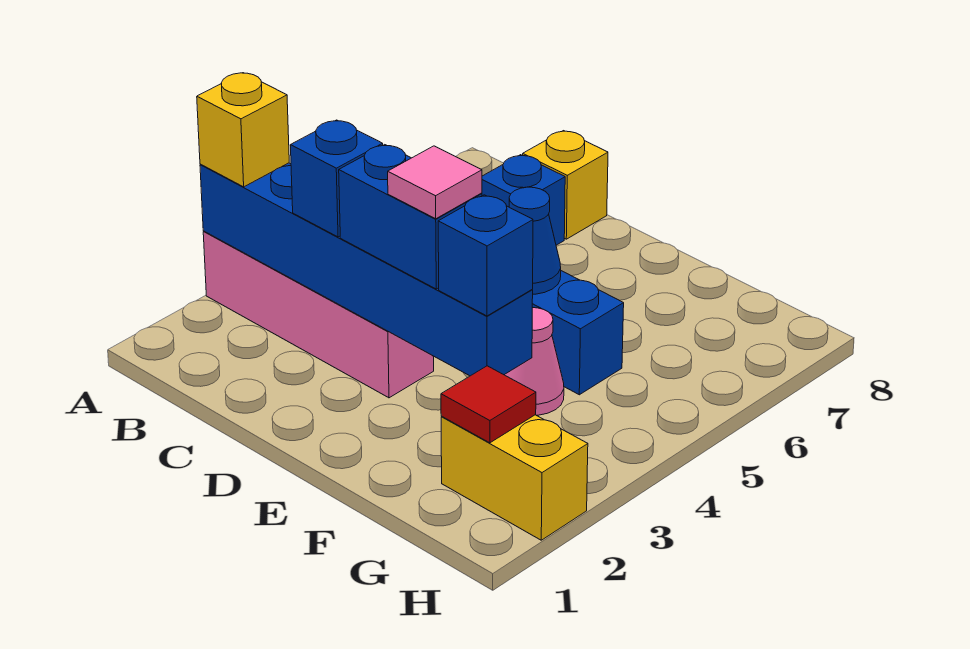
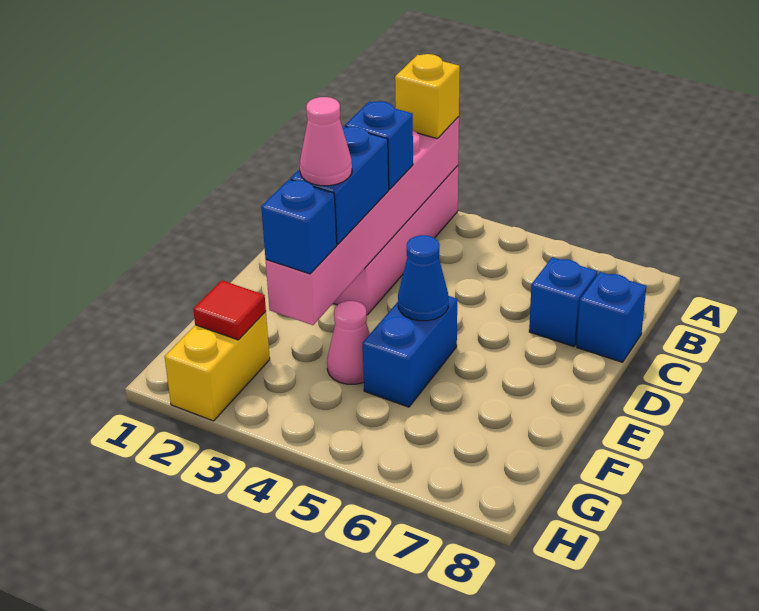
blue 1x6 brick [200,163,533,376] -> pink 1x6 brick [266,117,459,325]
yellow 1x1 brick [523,131,608,239] -> blue 1x1 brick [577,272,646,362]
pink 1x1 tile [388,146,482,219] -> pink 1x1 cone [300,97,352,186]

